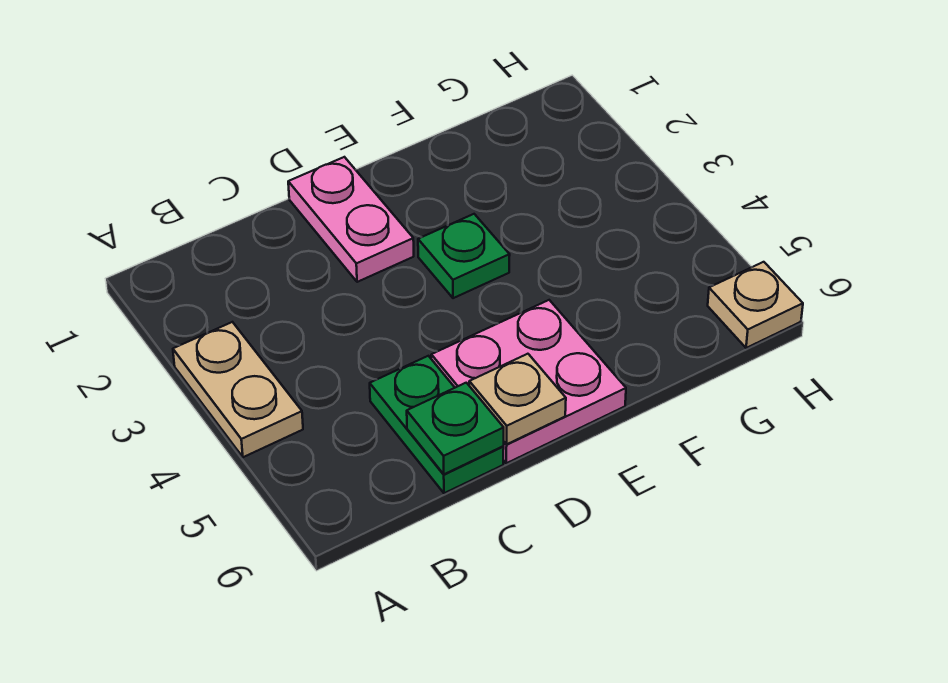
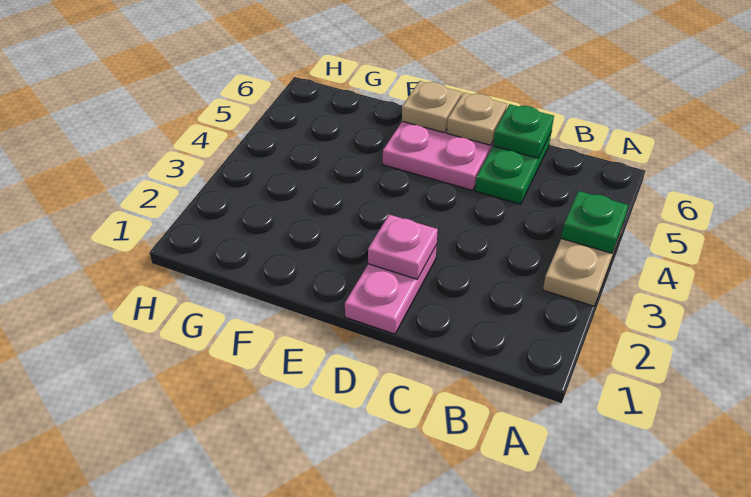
none -> pink 1x1 plate [368,214,438,279]
green 1x1 plate [418,214,510,298] -> green 1x1 plate moved to [561,191,628,253]
tan 1x1 plate [708,262,803,348] -> tan 1x1 plate moved to [402,81,462,133]

